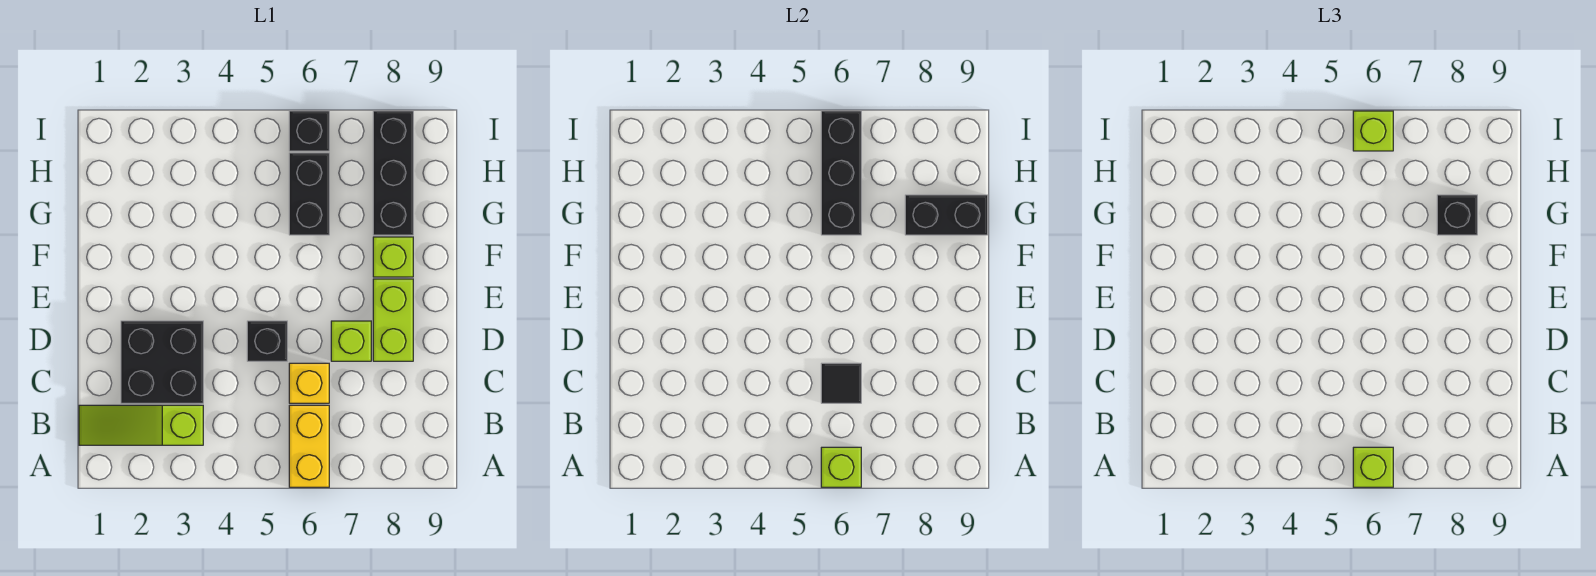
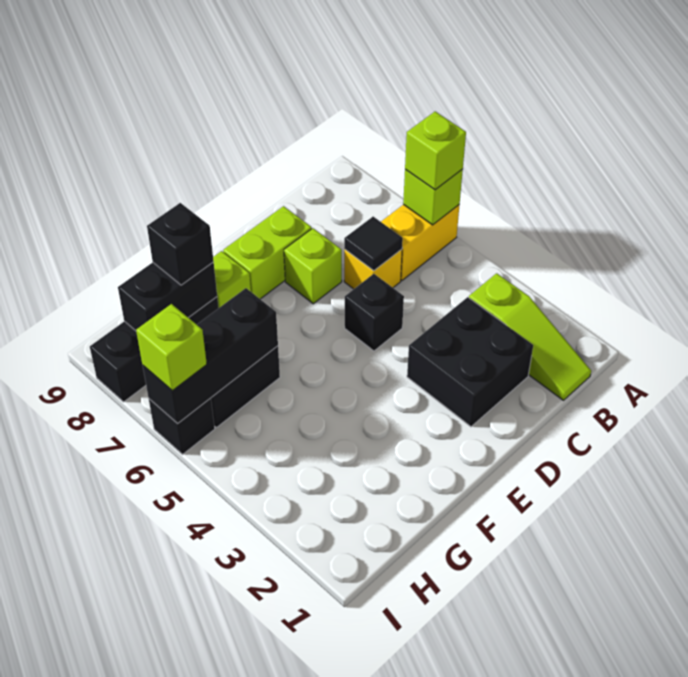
black 1x2 brick [905,195,988,235] -> black 1x2 brick turned to [118,262,217,331]

